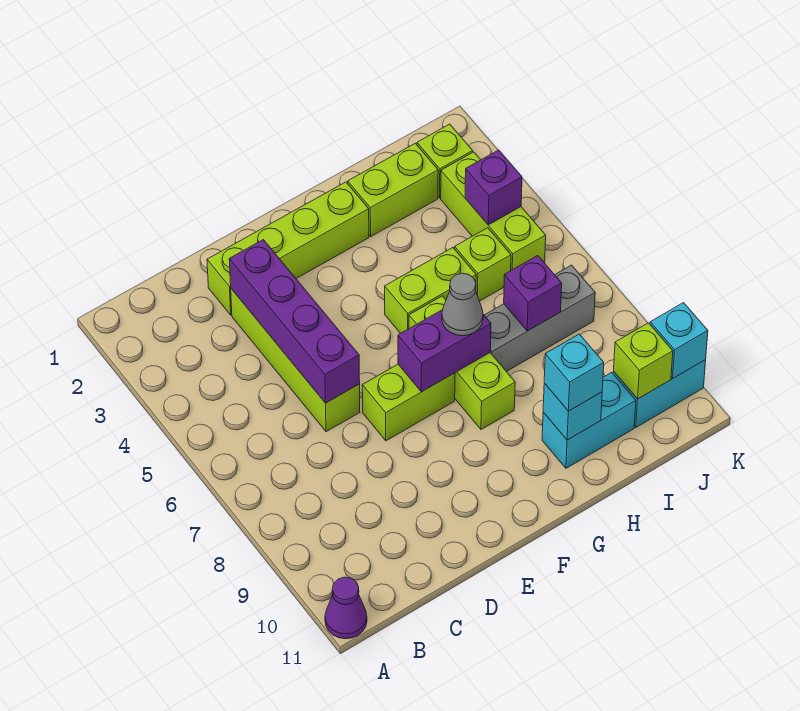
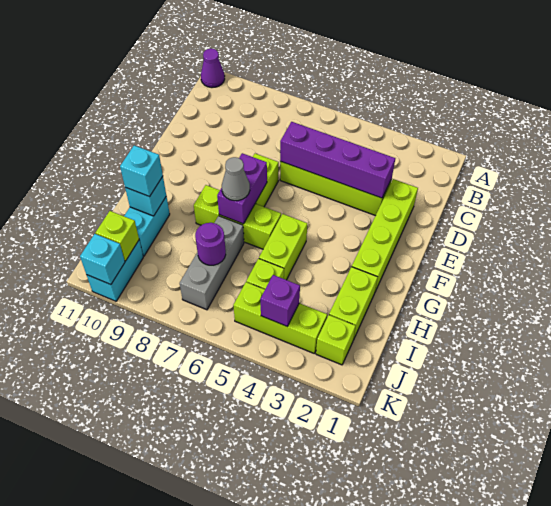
purple 1x1 brick [504,256,562,331] -> purple 1x1 round brick [195,223,226,265]

